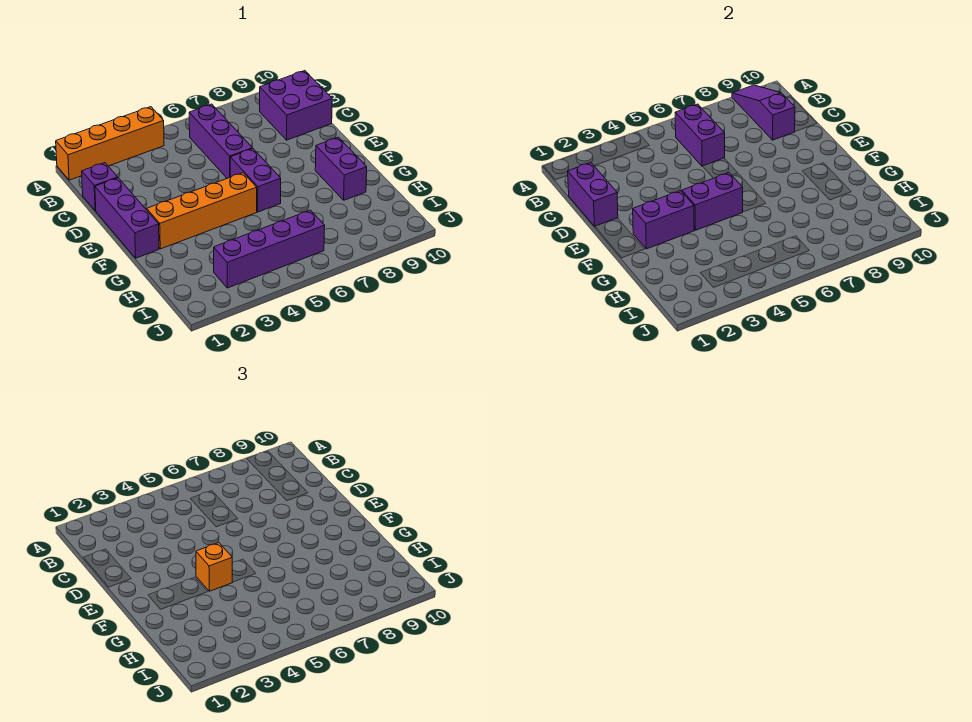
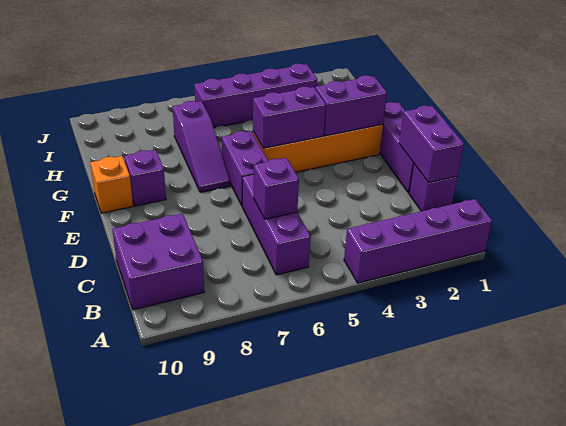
orange 1x4 brick [56,107,164,180] -> purple 1x4 brick [344,199,492,283]
purple 1x3 slope [732,85,795,140] -> purple 1x3 slope moved to [173,101,230,192]
purple 1x2 brick [675,104,725,166] -> purple 1x1 brick [254,158,299,219]
orange 1x1 brick [196,543,232,591] -> orange 1x1 brick moved to [90,156,133,213]
purple 1x2 brick [315,137,367,200] -> purple 1x1 brick [124,150,166,206]

